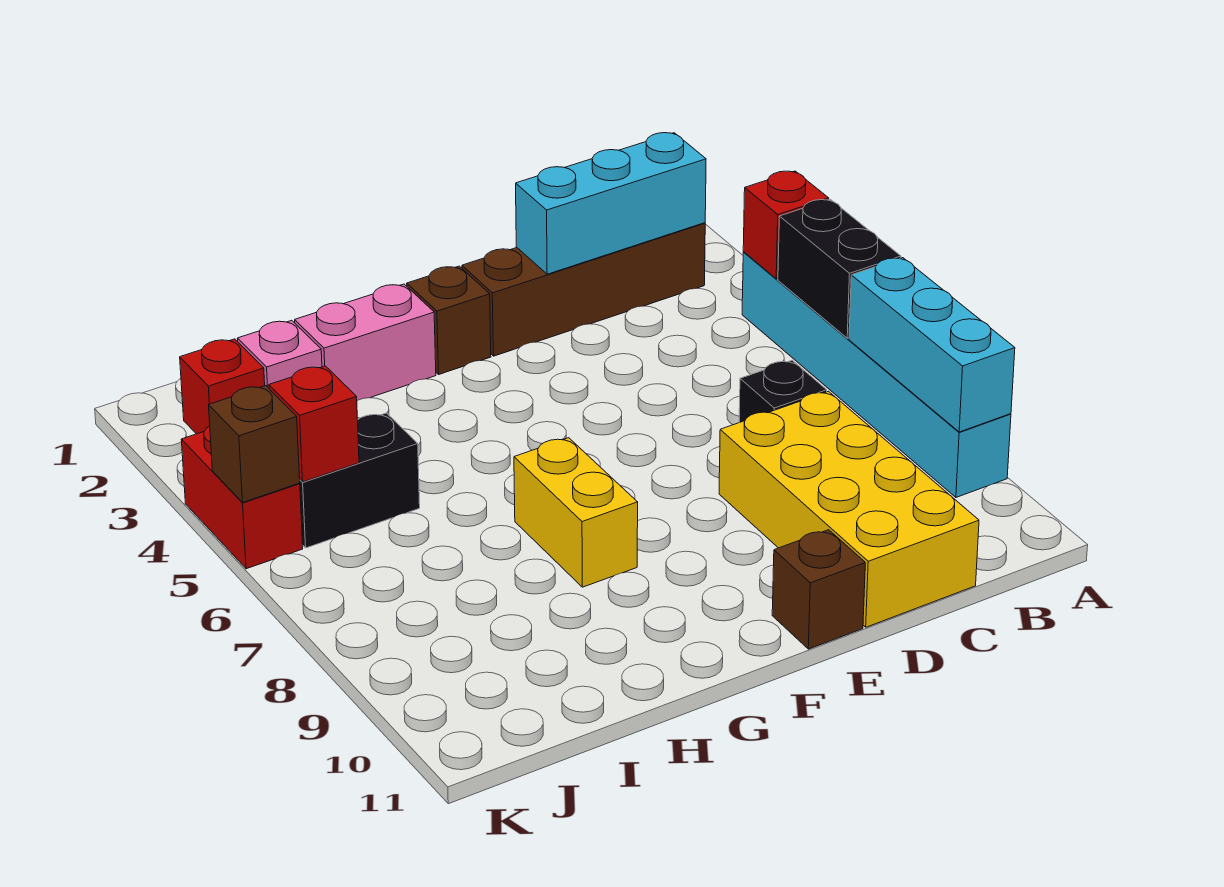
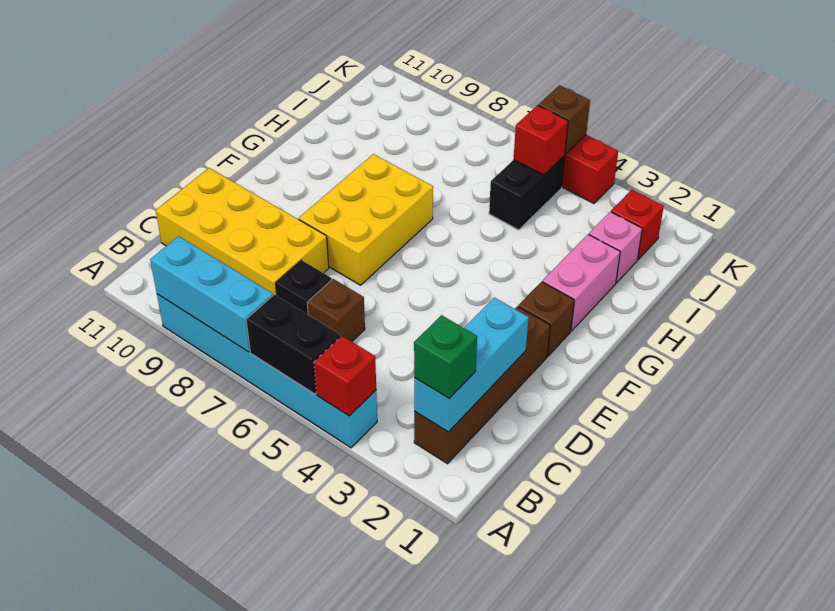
none -> green 1x1 brick [414,315,477,398]
brown 1x1 brick [772,530,865,649] -> brown 1x1 brick moved to [307,279,365,341]
yellow 1x2 brick [514,438,638,587] -> yellow 2x3 brick [299,154,433,285]

